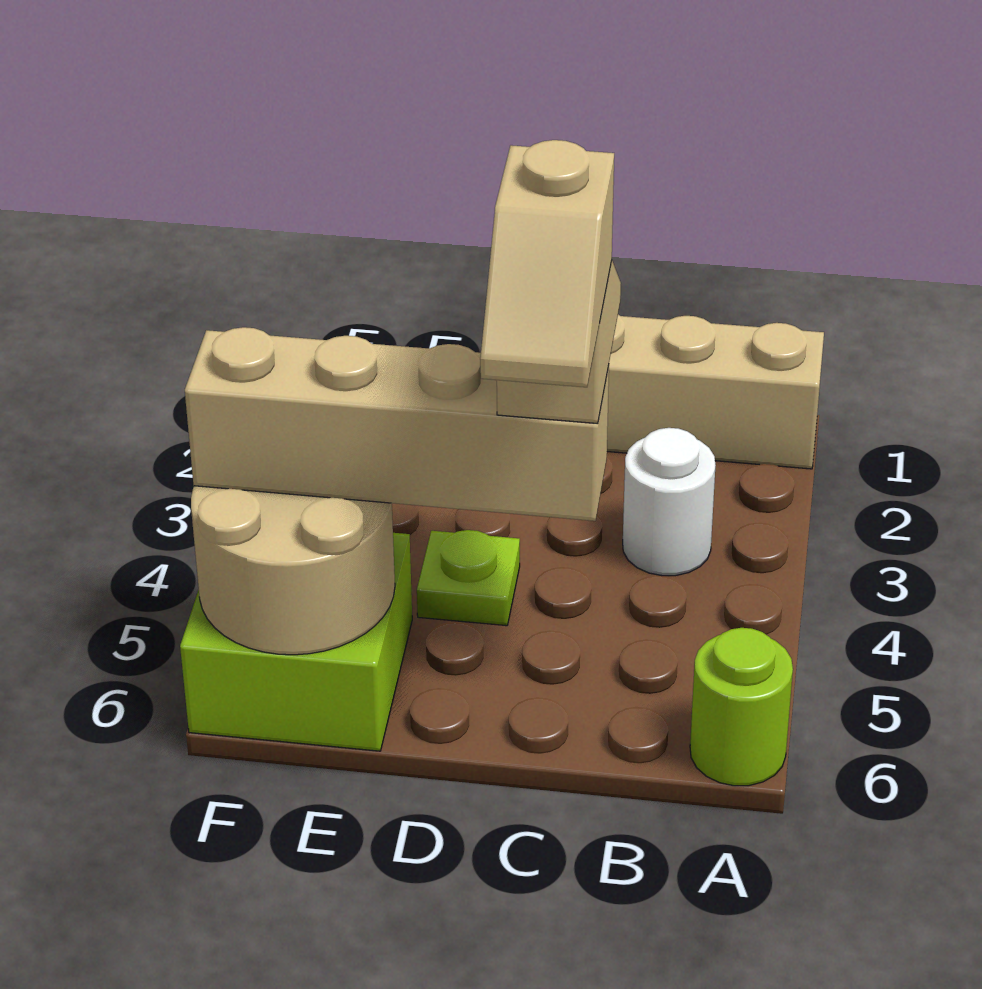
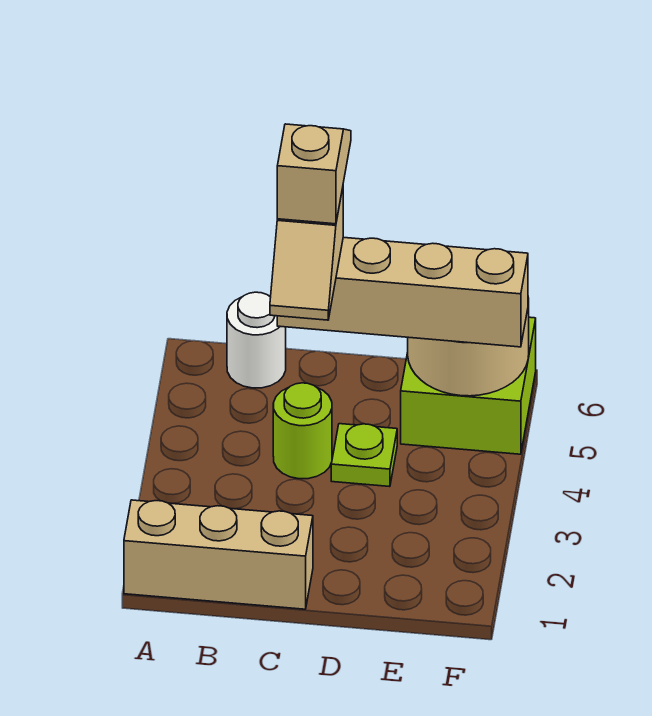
lime 1x1 round brick [690,628,793,786] -> lime 1x1 round brick moved to [273,383,332,479]
white 1x1 round brick [623,428,715,576] -> white 1x1 round brick moved to [227,292,286,388]

